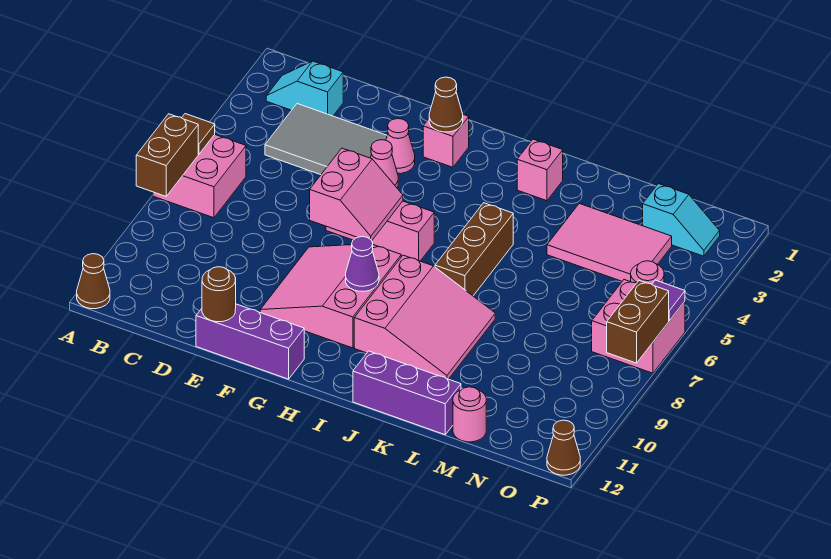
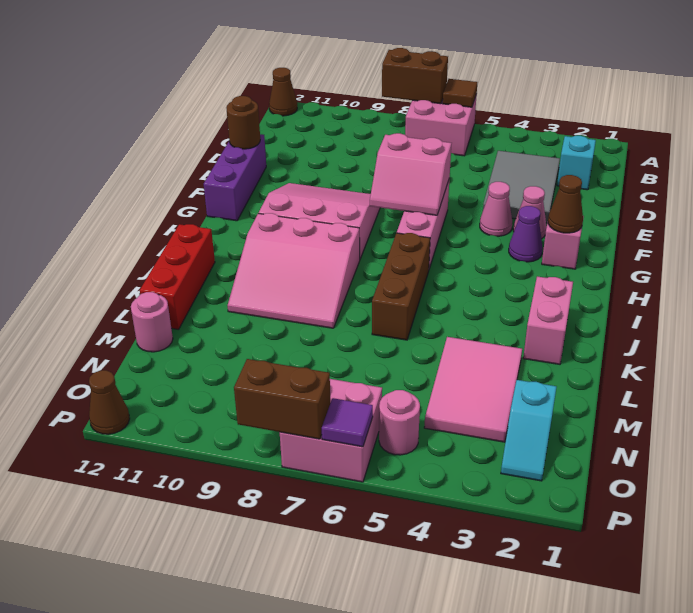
purple 1x1 cone [346,237,379,291] -> purple 1x1 cone moved to [509,206,543,262]
pink 1x1 brick [517,139,563,201] -> pink 1x2 brick [523,276,573,364]
brown 1x3 brick [435,203,513,296] -> brown 1x3 brick turned to [372,233,430,340]
purple 1x3 brick [353,351,461,435] -> red 1x3 brick [140,224,215,330]

